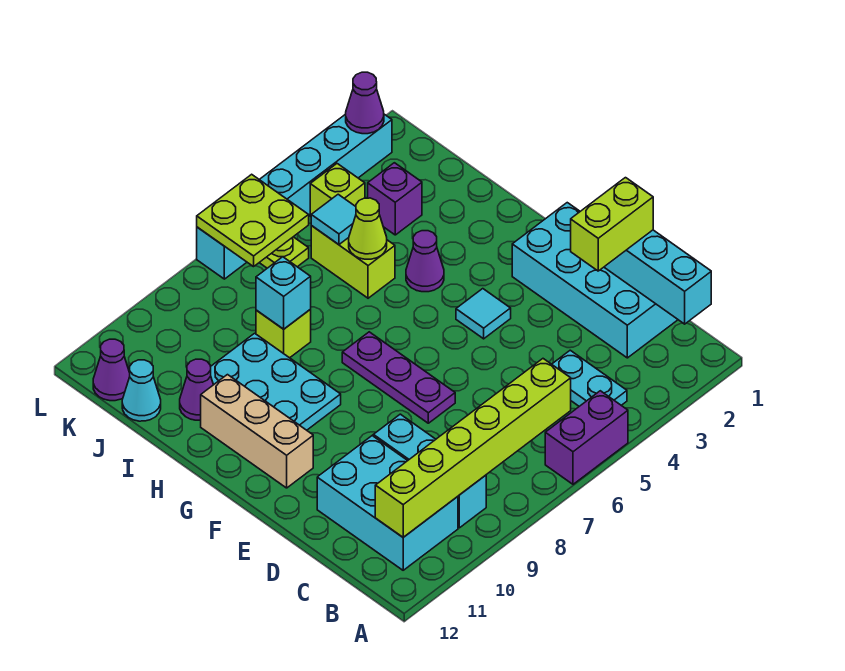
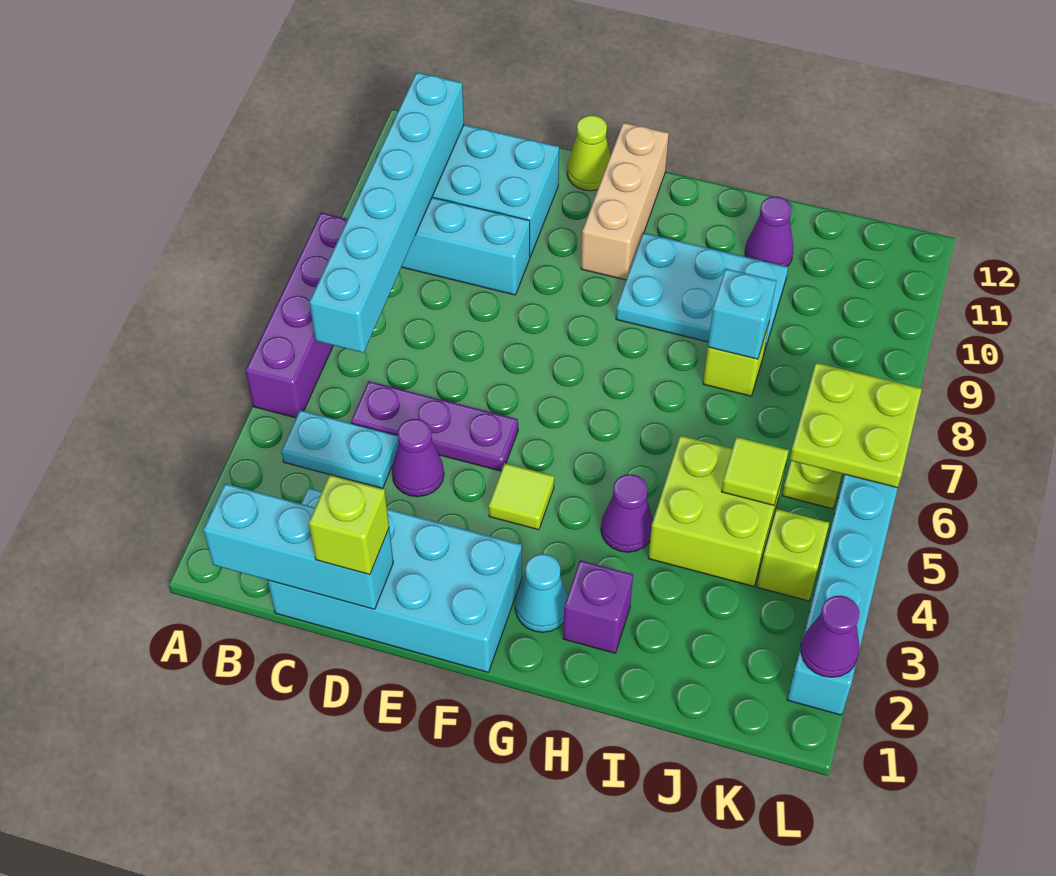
purple 1x2 brick [545,391,628,484] -> purple 1x4 brick [245,212,348,418]
lime 1x6 brick [375,359,571,537] -> cyan 1x6 brick [309,72,464,353]
lime 1x2 brick [571,178,653,271] -> lime 1x1 brick [309,475,389,575]
purple 1x3 plate [342,332,455,423] -> purple 1x3 plate moved to [351,381,518,471]
cyan 1x1 tile [456,289,511,339] -> lime 1x1 tile [489,463,554,530]
tan 1x3 brick [201,375,313,488] -> tan 1x3 brick turned to [581,123,669,280]
lime 1x2 brick [311,226,395,298] -> lime 2x2 brick [648,436,785,587]
lime 1x1 cone [349,198,387,259] -> lime 1x1 cone moved to [567,115,611,191]
purple 1x1 brick [368,163,422,235] -> purple 1x1 brick moved to [563,560,633,653]
cyan 1x1 tile [311,194,356,245] -> lime 1x1 tile [721,437,789,505]
cyan 1x1 cone [122,360,161,421] -> cyan 1x1 cone moved to [515,554,568,632]
purple 1x1 cone [93,339,130,401] -> purple 1x1 cone moved to [392,419,444,497]

